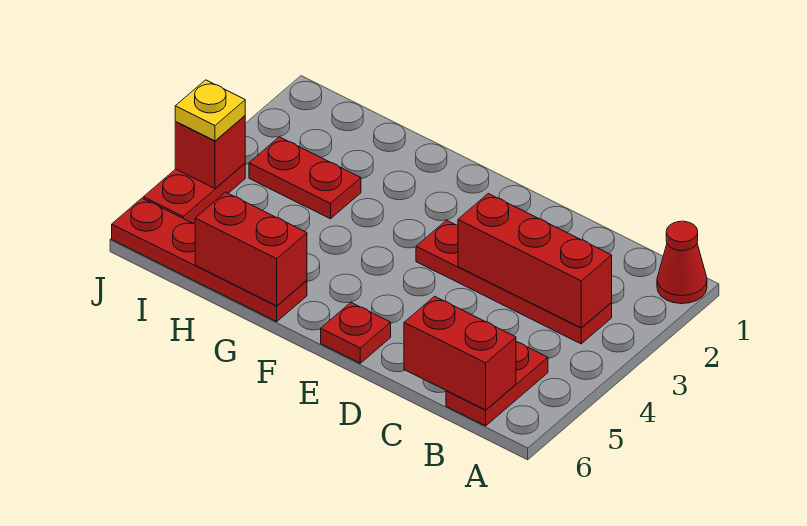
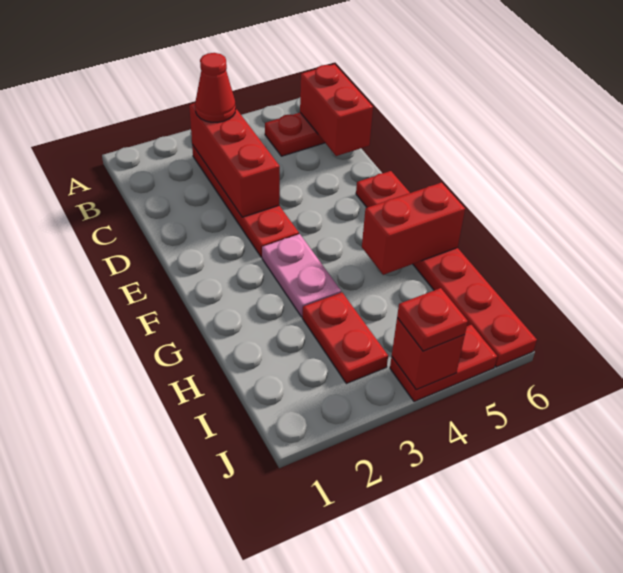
red 1x1 cone [657,221,707,304] -> red 1x1 cone moved to [195,53,236,123]
none -> pink 1x2 plate [262,234,341,317]
red 1x2 brick [195,192,307,306] -> red 1x2 brick turned to [362,183,465,275]
yellow 1x1 plate [175,80,245,141] -> red 1x1 plate [397,288,468,351]

